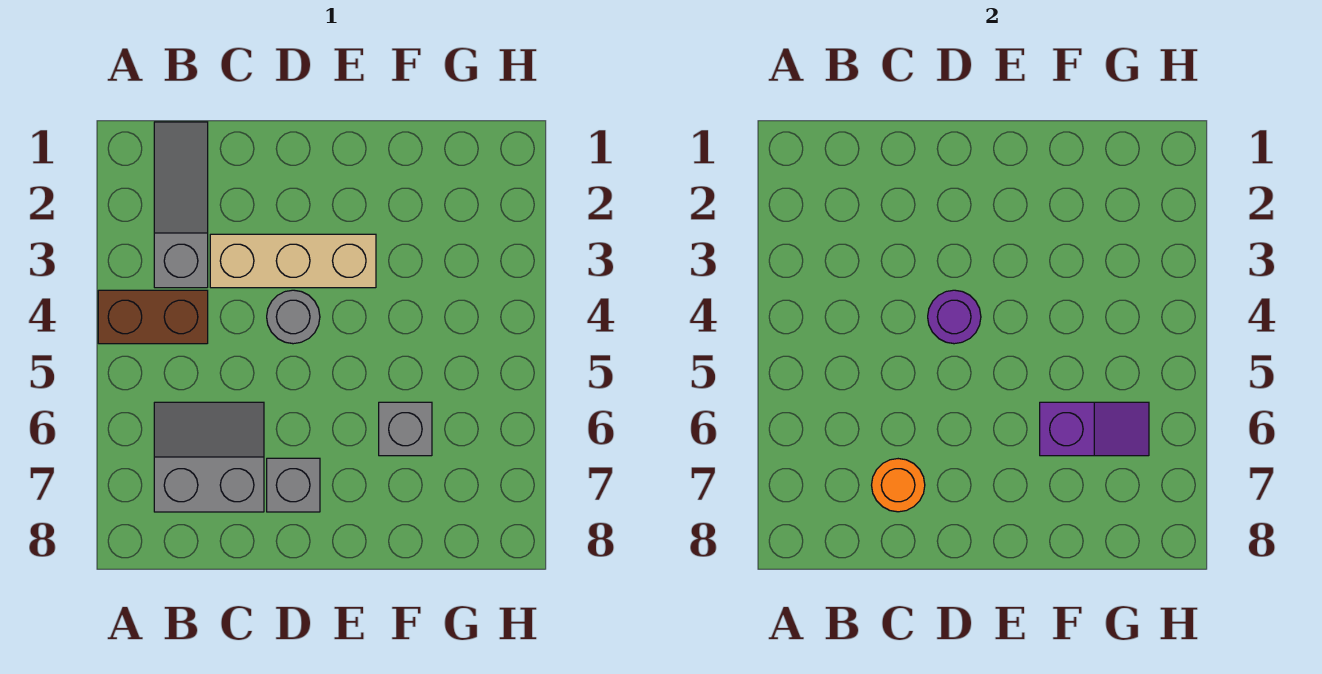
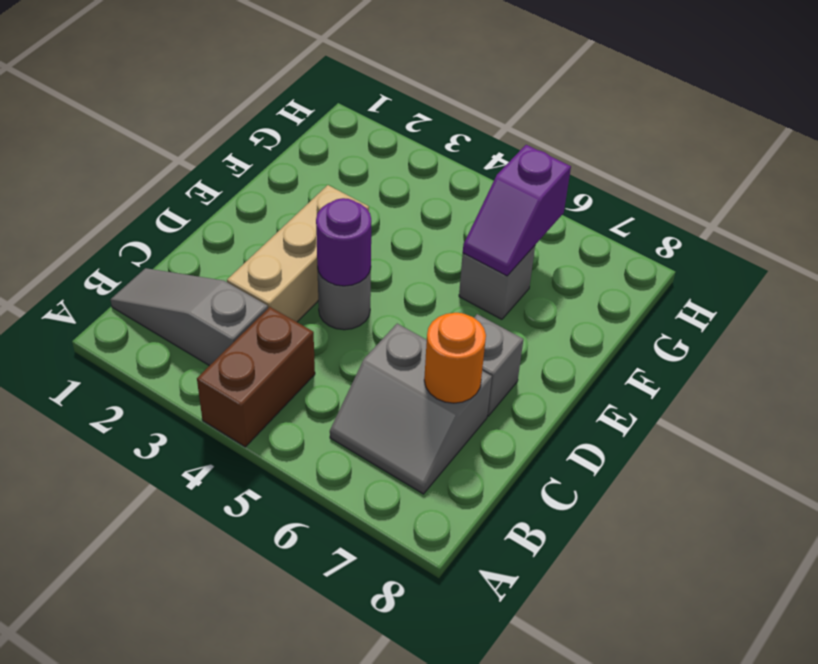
grey 2x2 slope [154,402,264,512] -> grey 2x2 slope turned to [330,324,492,494]
purple 1x2 slope [1040,402,1149,456] -> purple 1x2 slope turned to [463,145,571,276]

